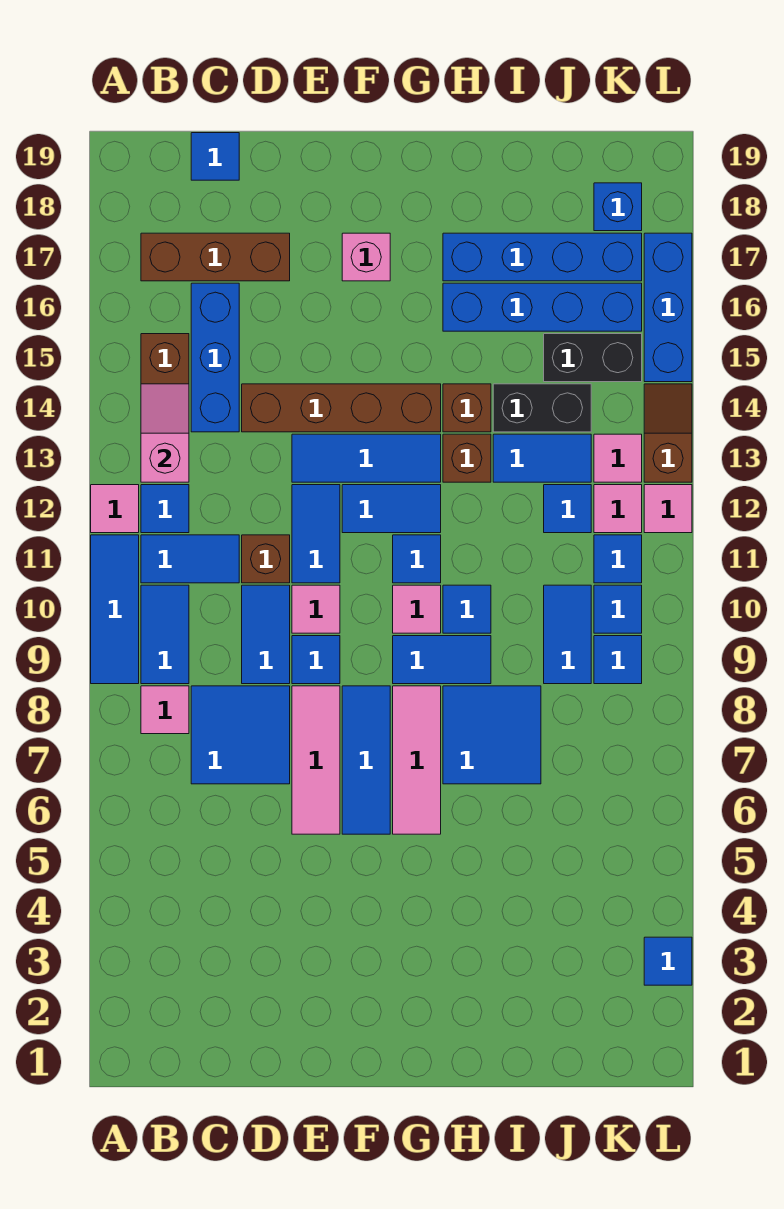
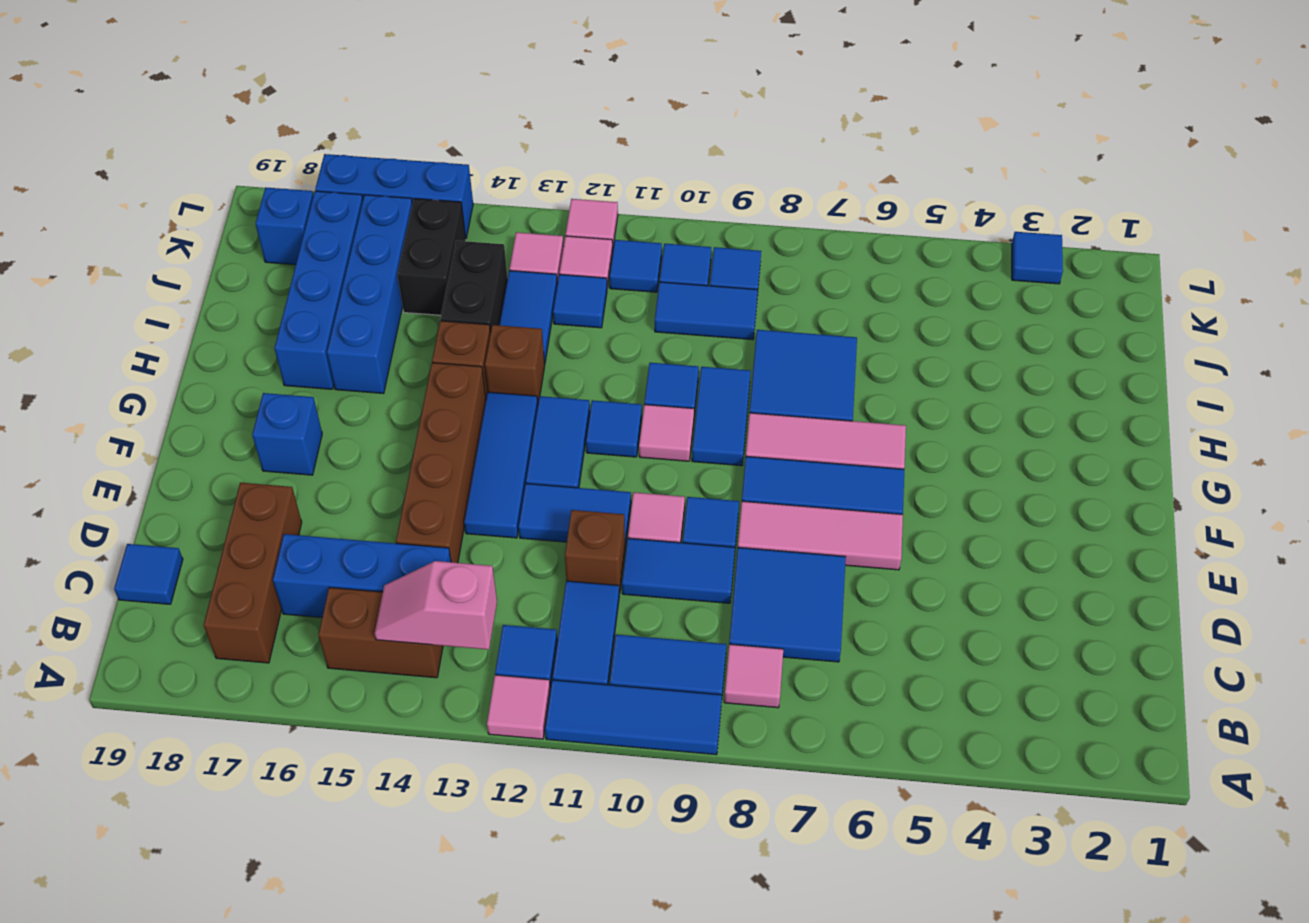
pink 1x1 brick [342,233,390,281] -> blue 1x1 brick [252,393,322,475]
brown 1x2 slope [644,384,692,482] -> none

